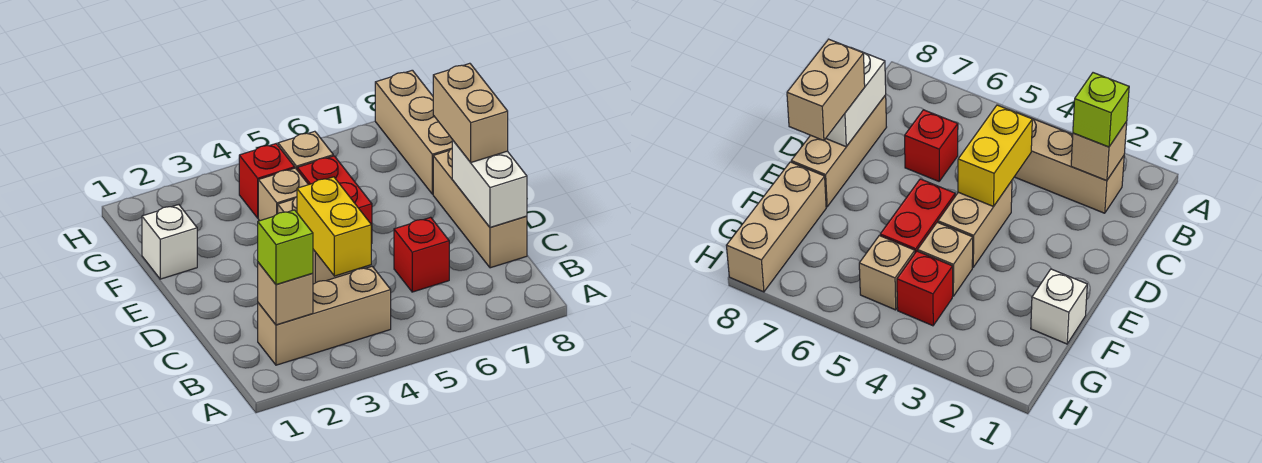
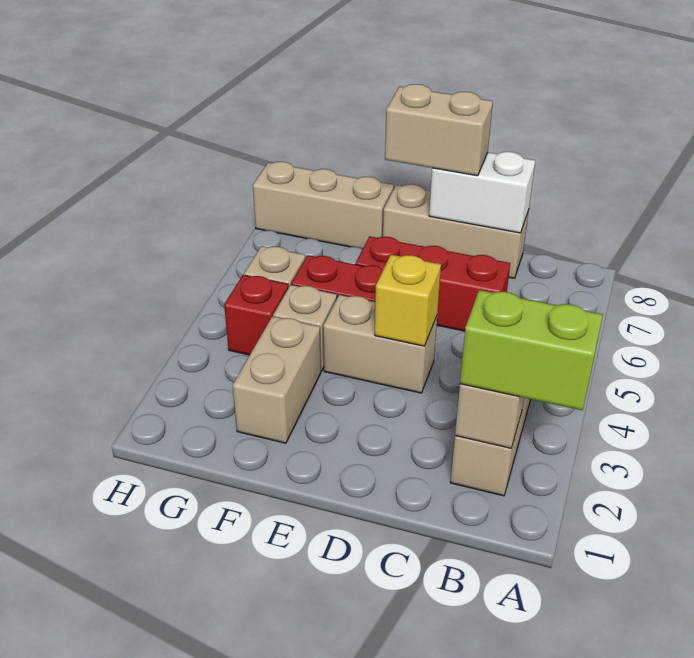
lime 1x1 brick [258,210,313,285] -> lime 1x2 brick [460,290,603,410]
yellow 1x2 brick [297,177,371,276] -> yellow 1x1 brick [375,255,441,346]
red 1x1 brick [394,217,449,292] -> red 1x3 brick [355,236,510,331]
white 1x1 brick [142,205,197,279] -> none
none -> tan 1x2 brick [233,316,321,443]

